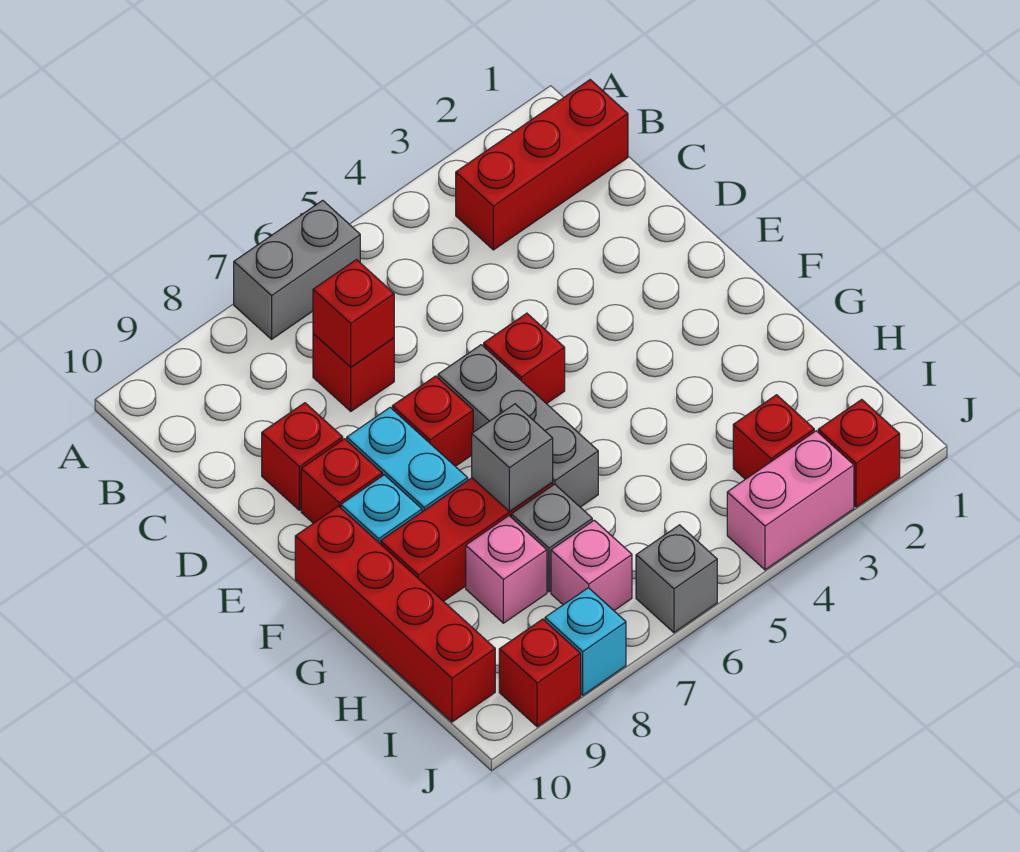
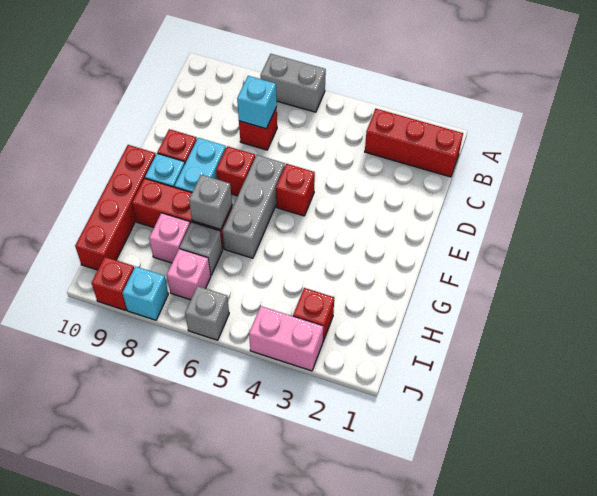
red 1x1 brick [313,260,394,367] -> cyan 1x1 brick [237,76,277,129]
red 1x1 brick [262,403,343,510] -> none
red 1x1 brick [818,400,900,507] -> none

